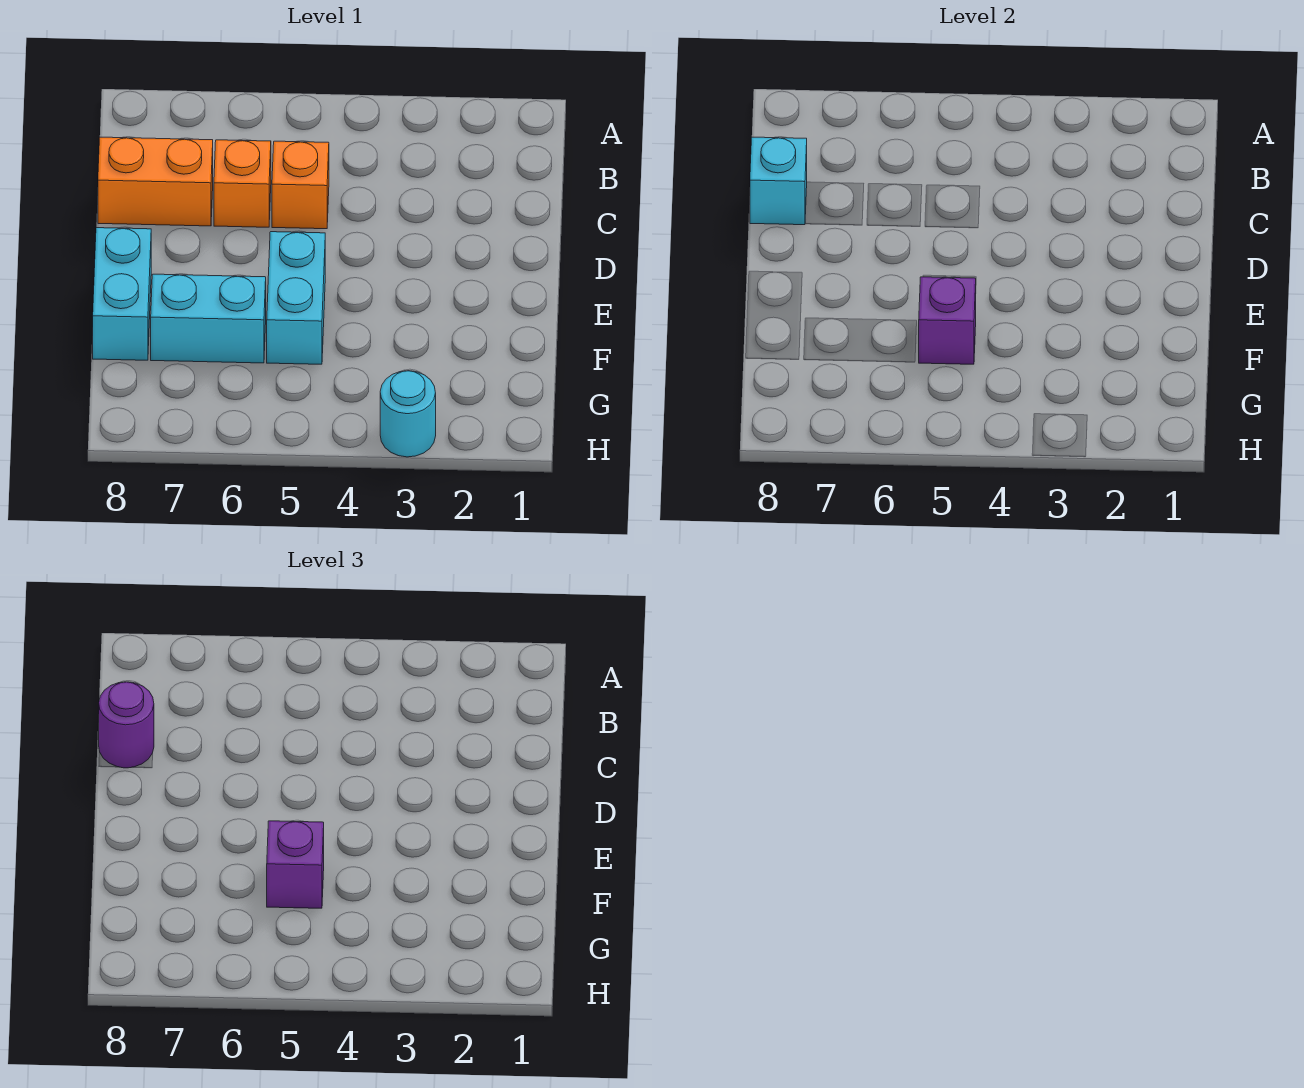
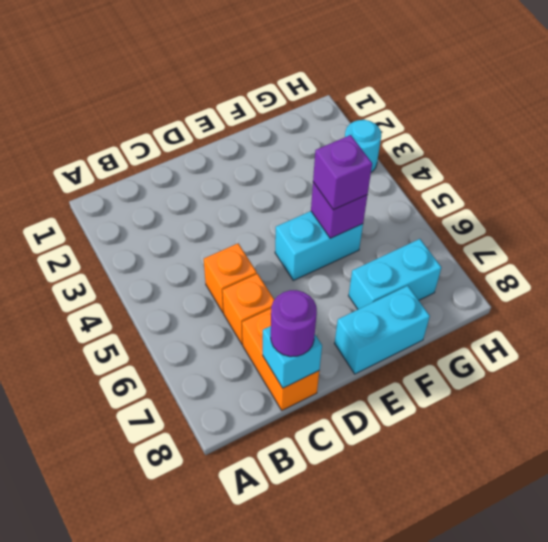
cyan 1x2 brick [151,274,266,363] -> cyan 1x2 brick turned to [349,239,441,309]

